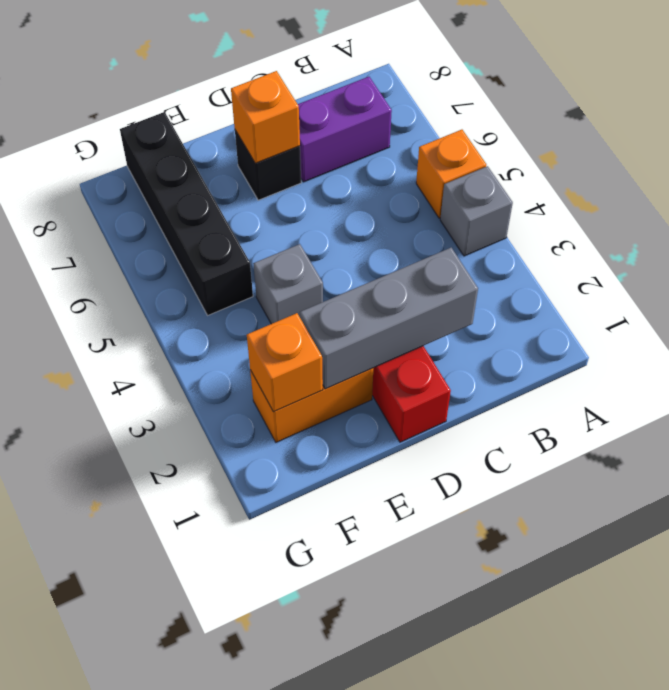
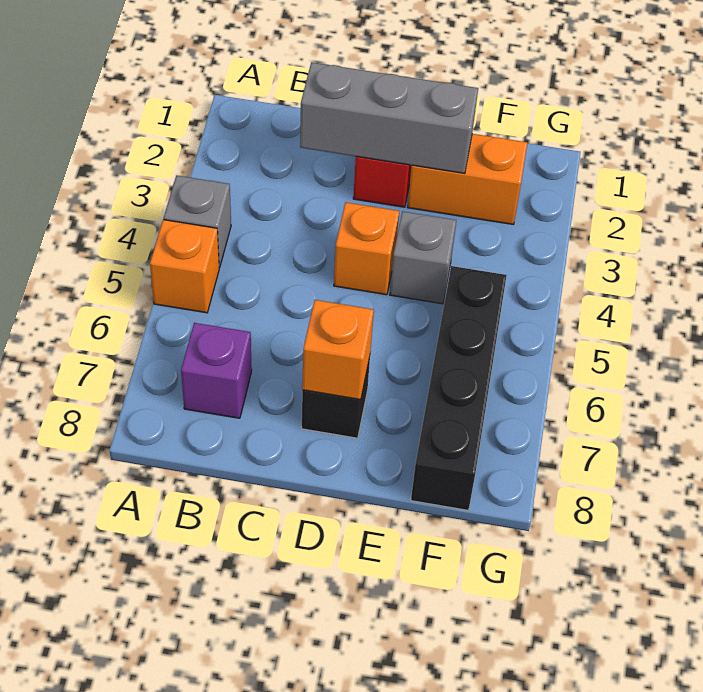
purple 1x2 brick [298,77,392,182] -> purple 1x1 brick [181,323,252,418]
orange 1x1 brick [247,313,323,412] -> orange 1x1 brick moved to [334,202,399,295]

